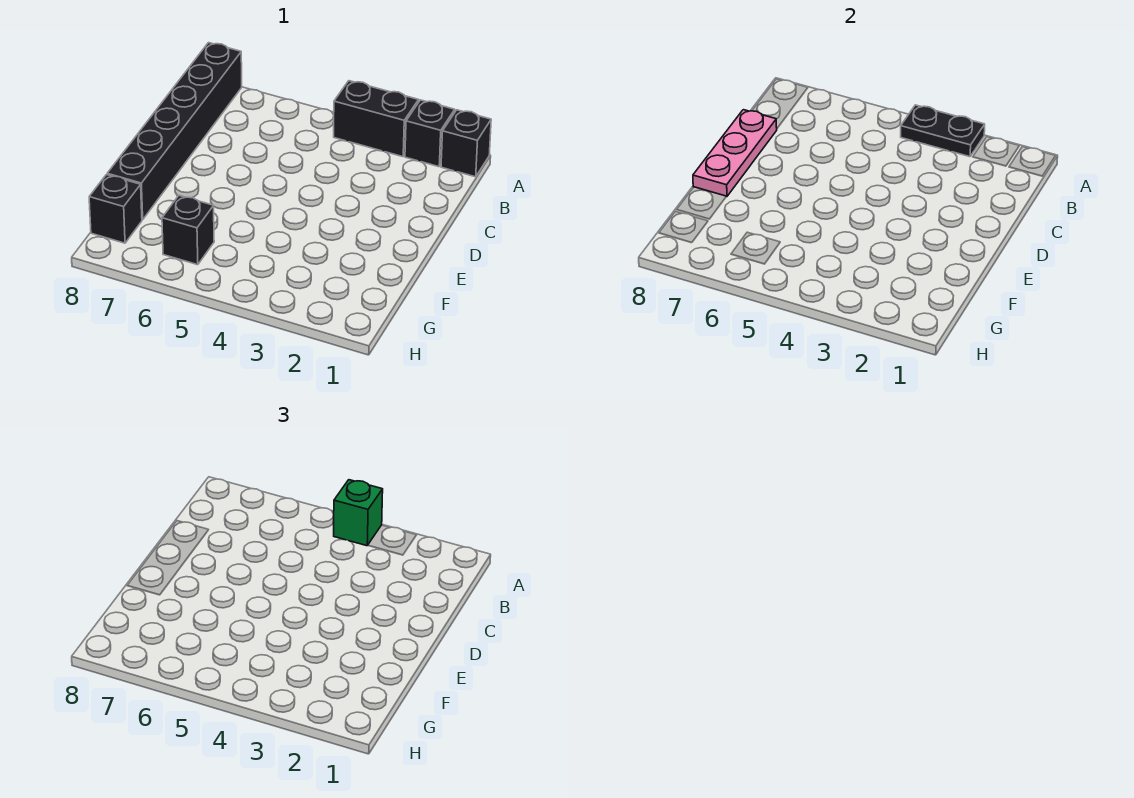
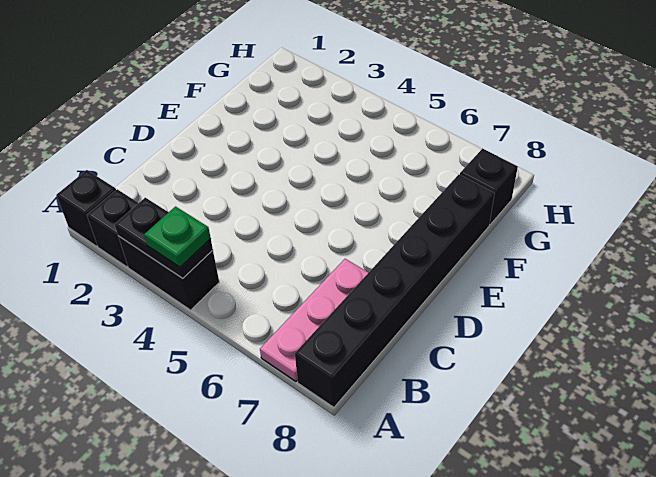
green 1x1 brick [334,480,383,546] -> green 1x1 plate [144,207,211,267]
pink 1x3 plate [693,110,777,197] -> pink 1x3 plate moved to [260,259,368,382]
black 1x1 brick [162,196,214,265] -> none

